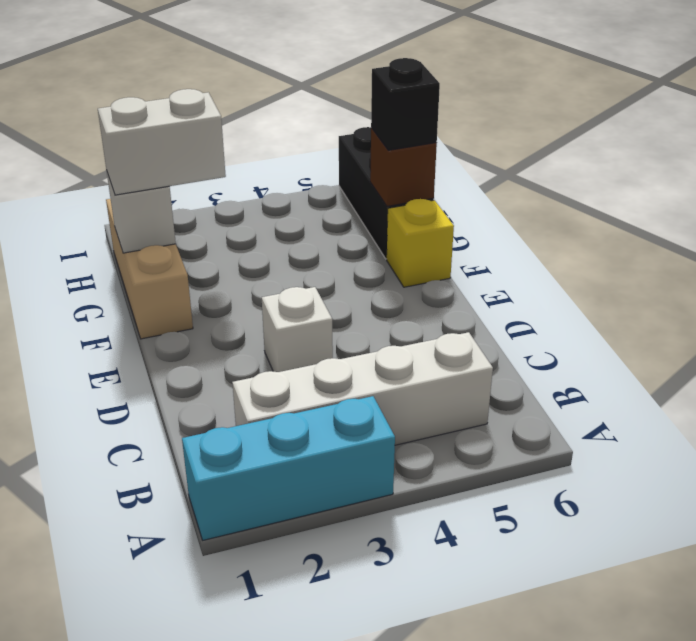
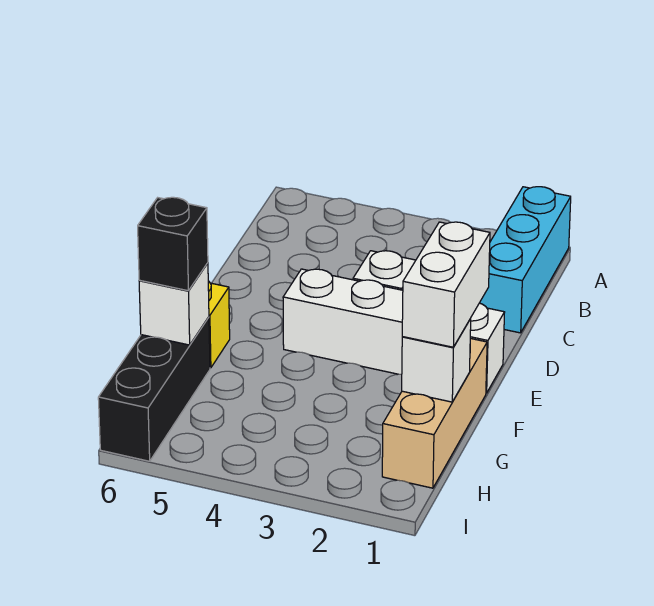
cyan 1x3 brick [182,396,395,540] -> cyan 1x3 brick turned to [480,187,571,333]
white 1x4 brick [232,332,493,445] -> white 1x4 brick moved to [283,269,505,393]
white 1x2 brick [98,89,226,195] -> white 1x2 brick turned to [402,222,490,347]
brown 1x1 brick [370,128,437,206] -> white 1x1 brick [139,263,209,345]

